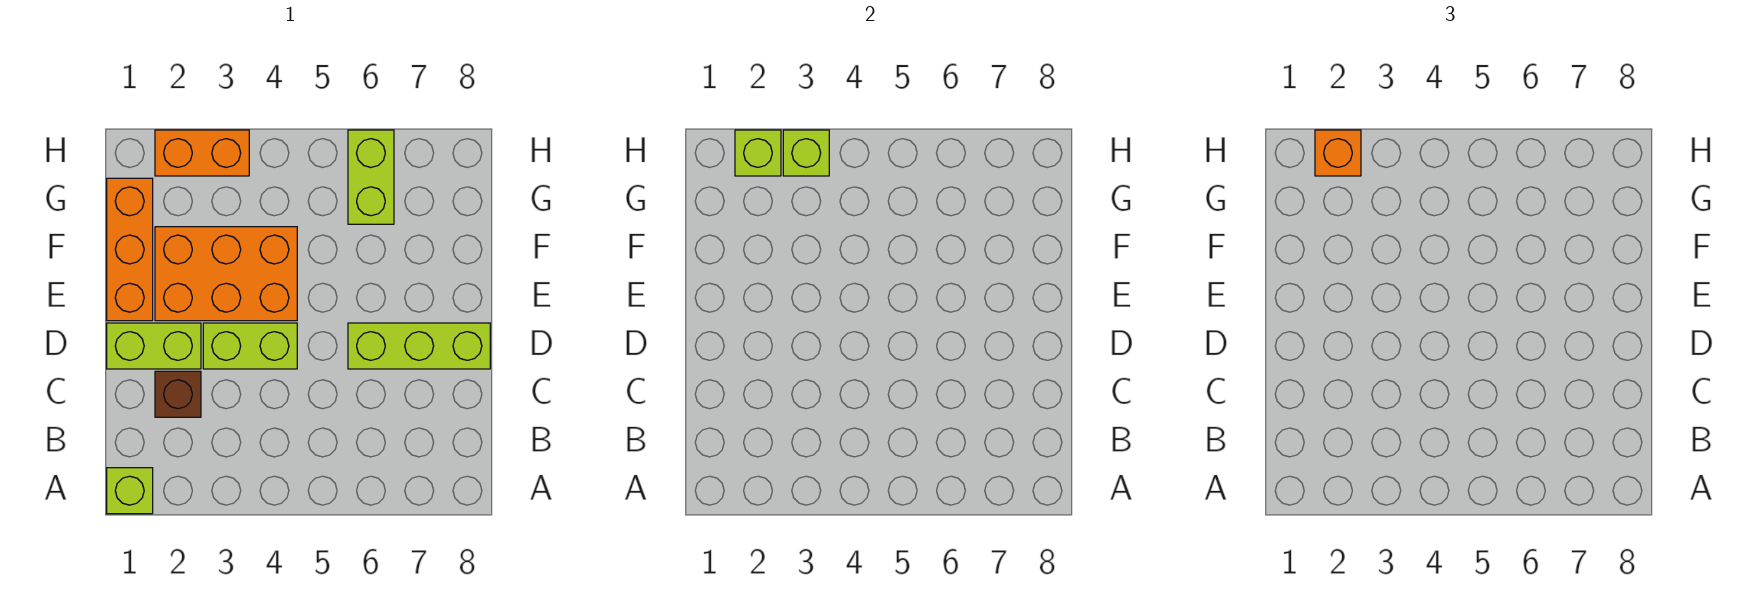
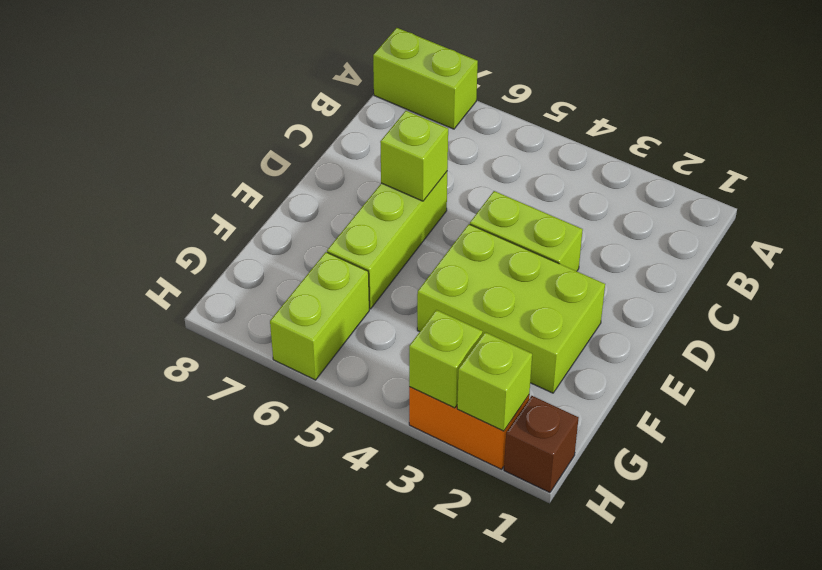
lime 1x1 brick [107,468,153,514] -> lime 1x1 brick moved to [380,111,448,201]
brown 1x1 brick [155,371,201,417] -> brown 1x1 brick moved to [504,396,578,493]
lime 1x2 brick [107,323,201,369] -> lime 1x2 brick moved to [373,28,478,129]
lime 1x3 brick [348,323,490,369] -> lime 1x3 brick turned to [327,172,447,309]
orange 1x3 brick [107,178,153,321] -> none
orange 2x3 brick [155,227,297,321] -> lime 2x3 brick [417,224,605,393]
orange 1x1 brick [1315,130,1361,176] -> none

